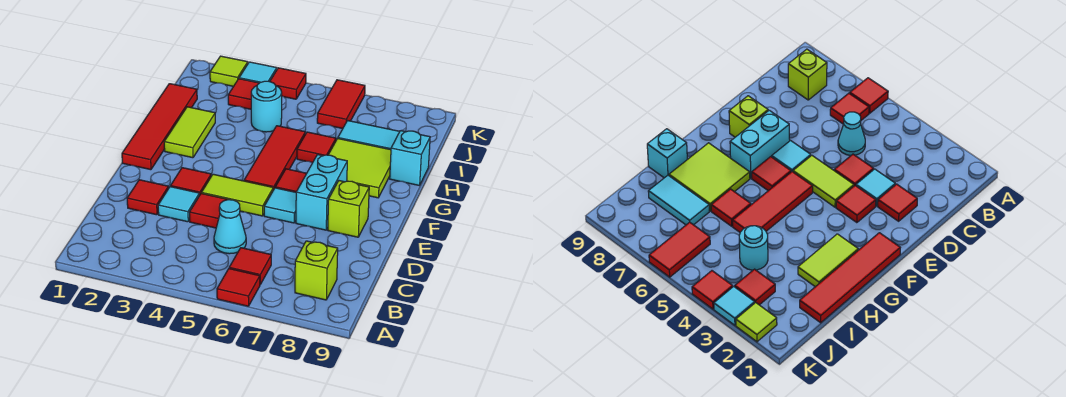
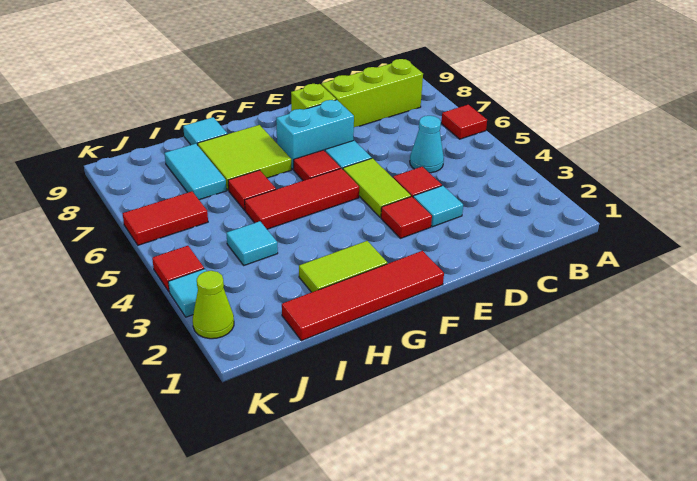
red 1x1 tile [229,248,271,284] -> none
lime 1x1 brick [295,241,338,300] -> lime 1x3 brick [321,59,423,127]
red 1x1 tile [127,180,169,215] -> none
cyan 1x1 brick [390,131,430,186] -> cyan 1x1 tile [183,117,227,145]
cyan 1x1 round brick [251,81,282,132] -> cyan 1x1 tile [226,221,278,265]
red 1x1 tile [228,79,259,109] -> none
lime 1x1 tile [210,56,248,86] -> lime 1x1 cone [193,271,234,339]

